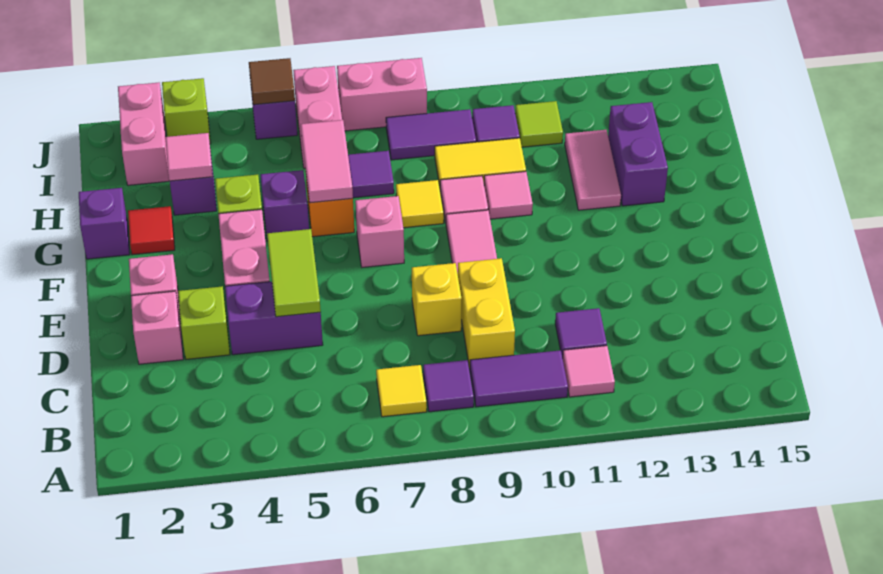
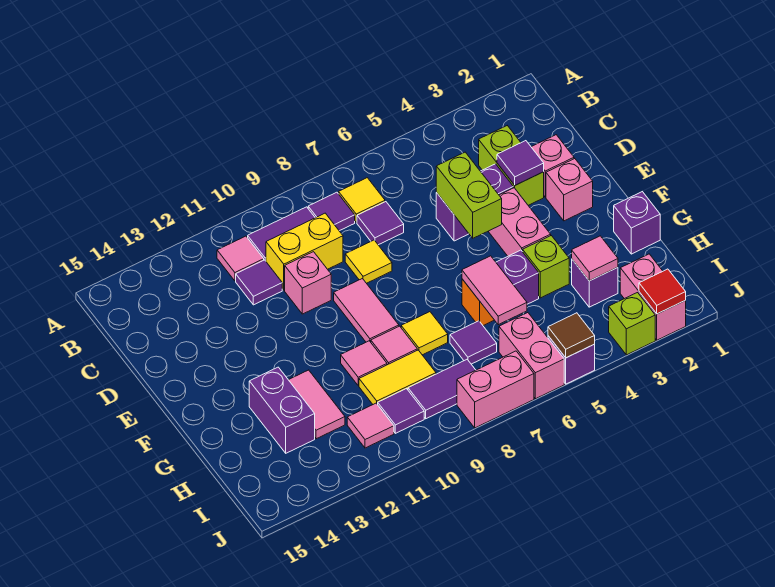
none -> purple 1x1 tile [357,202,404,245]
yellow 1x2 brick [458,258,515,368] -> yellow 1x2 brick turned to [266,213,343,290]
lime 1x1 brick [178,286,230,359] -> lime 1x2 brick [479,126,544,205]
none -> purple 1x1 tile [497,141,544,185]
lime 1x2 tile [267,229,321,317] -> lime 1x2 brick [436,152,502,238]
yellow 1x1 brick [412,263,462,336] -> yellow 1x1 tile [345,240,392,283]
pink 1x1 brick [355,196,404,267] -> pink 1x1 brick moved to [285,252,331,314]
red 1x1 tile [128,206,175,255] -> red 1x1 tile moved to [639,269,686,314]
lime 1x1 tile [515,101,563,147] -> pink 1x1 tile [347,403,394,448]

